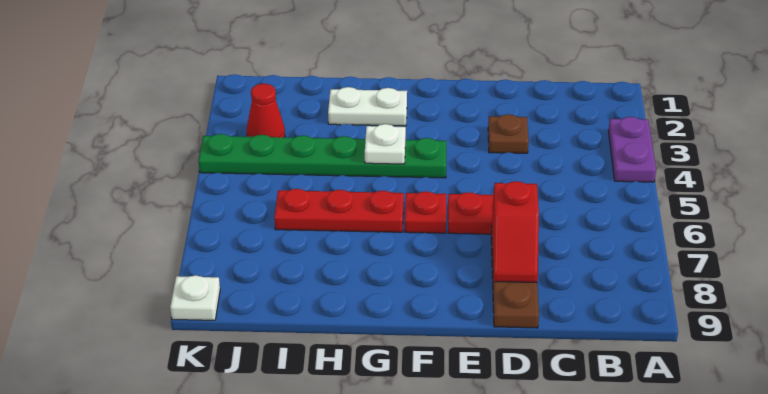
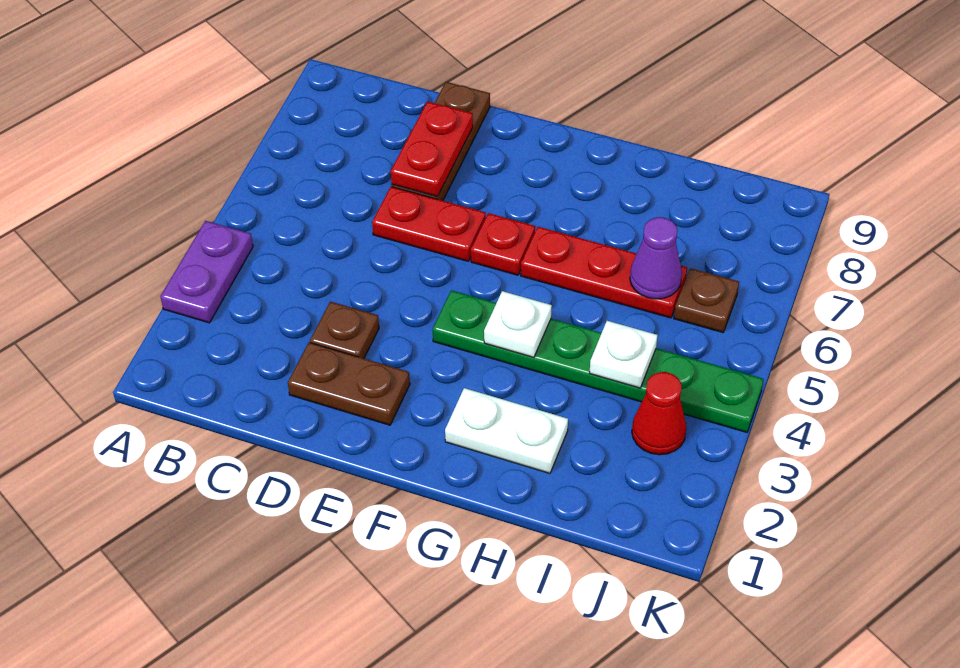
none -> brown 1x2 plate [288,343,410,425]
red 1x2 slope [492,181,539,283] -> red 1x2 plate [391,101,473,197]
none -> purple 1x1 cone [630,217,682,299]
none -> brown 1x1 plate [674,268,739,332]
white 1x1 plate [170,275,220,320] -> white 1x1 plate moved to [590,321,657,388]

